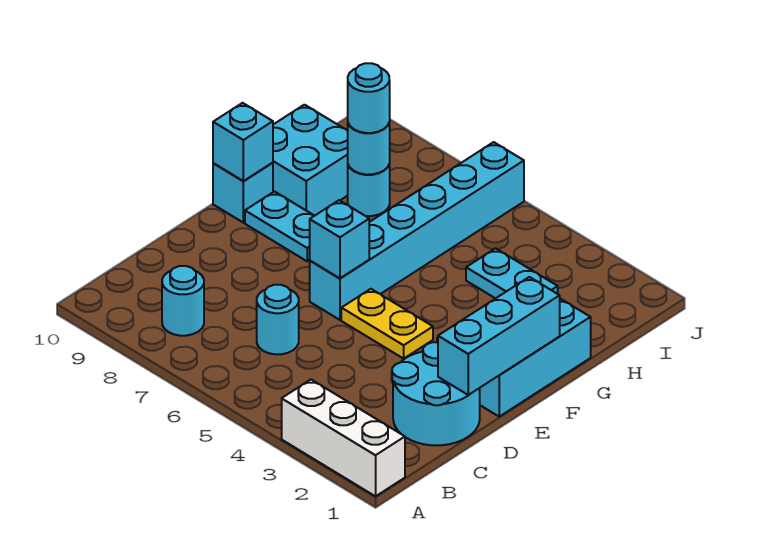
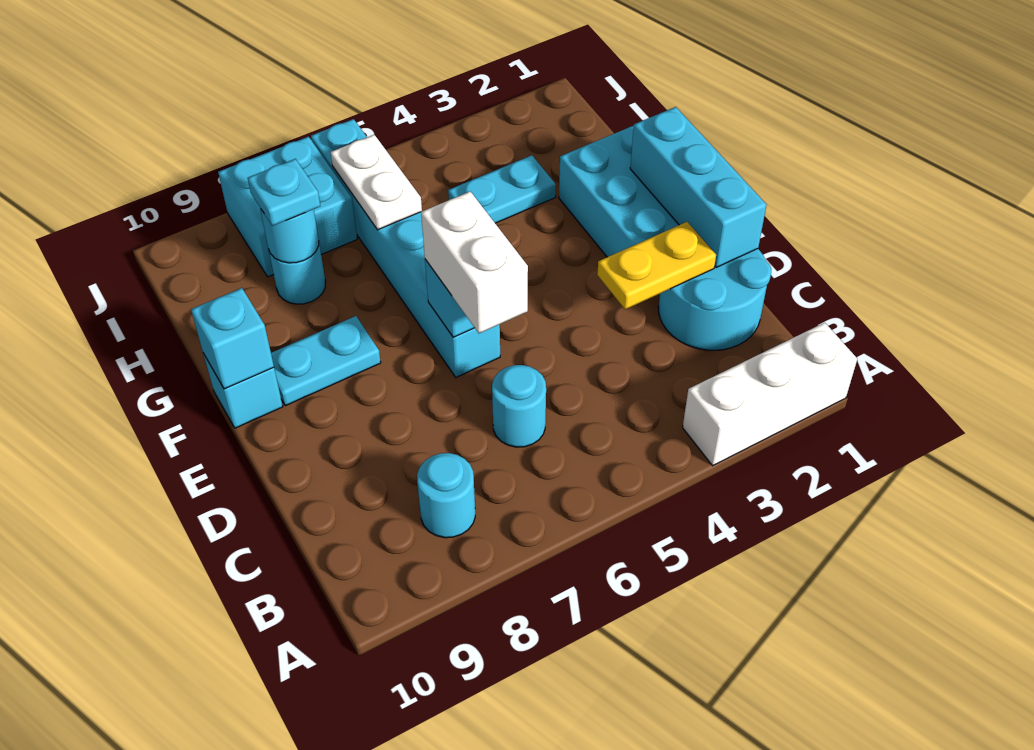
none -> white 1x2 brick [421,192,528,333]
yellow 1x2 plate [341,289,433,359] -> yellow 1x2 plate moved to [597,222,716,309]
cyan 2x2 brick [273,105,348,216] -> cyan 2x2 brick moved to [218,137,357,277]
none -> white 1x2 plate [331,135,422,230]
cyan 1x1 round brick [348,63,390,133] -> cyan 1x1 plate [248,159,320,226]

